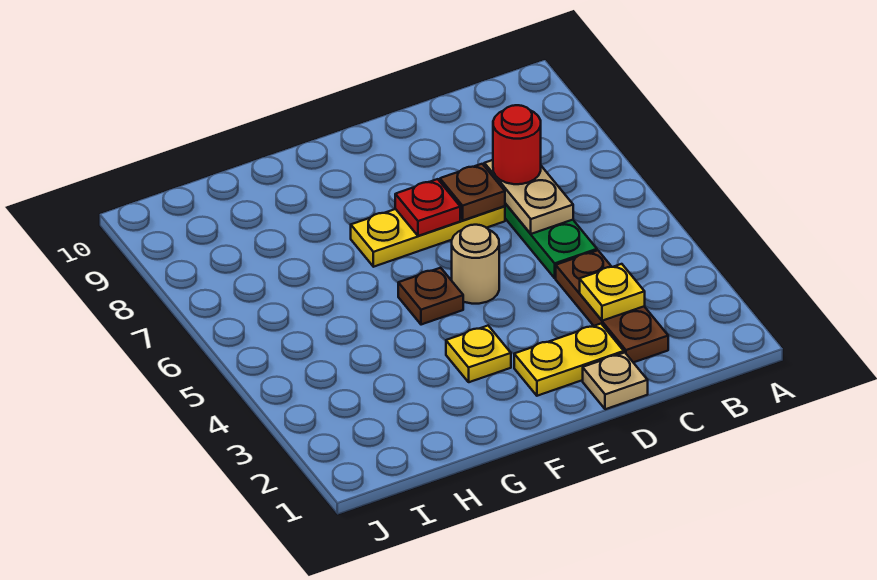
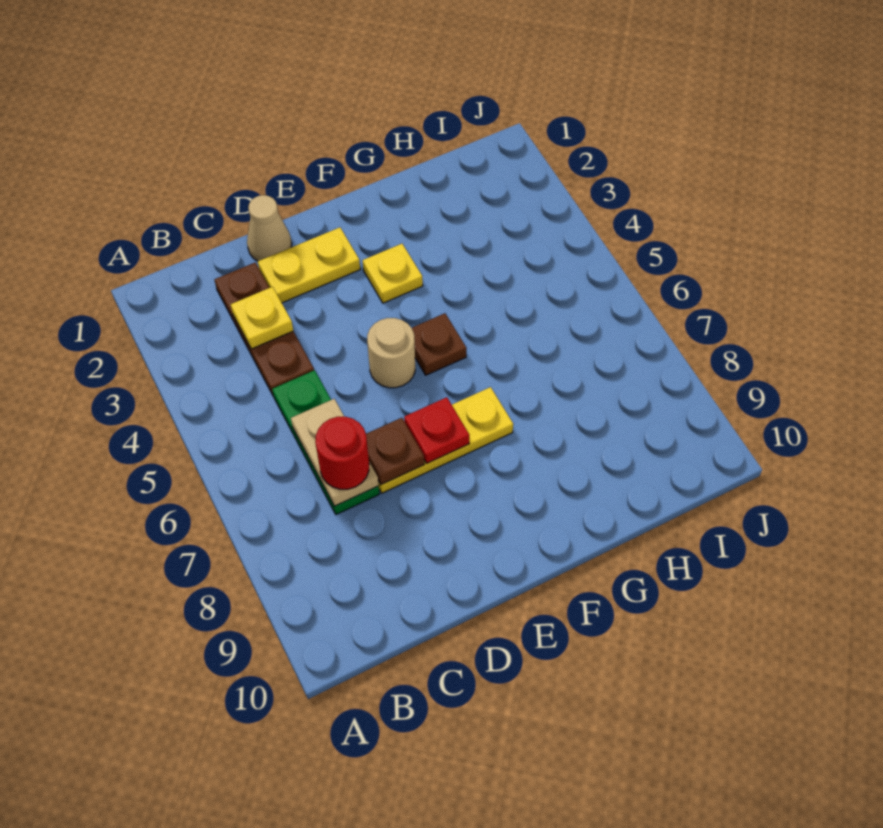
tan 1x1 plate [583,353,648,409] -> tan 1x1 cone [247,195,292,261]

